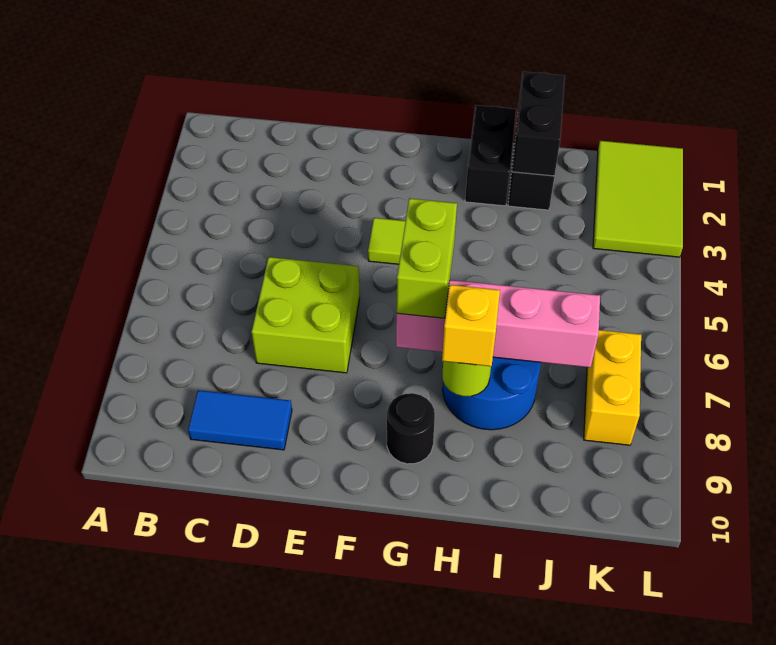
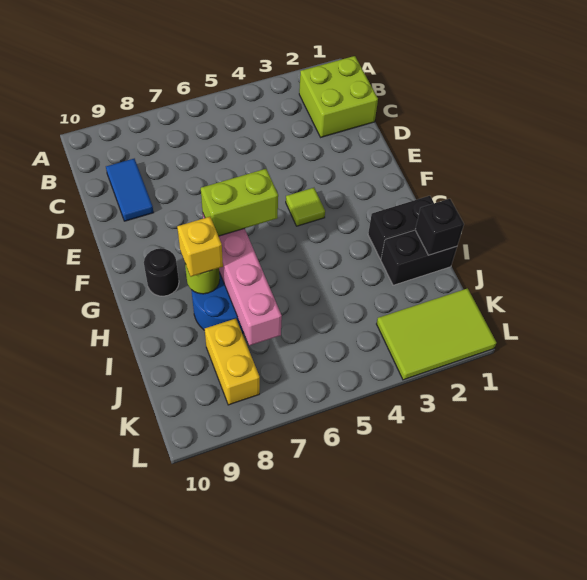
lime 2x2 brick [252,257,360,373] -> lime 2x2 brick moved to [299,56,378,137]
black 1x2 brick [512,72,565,176] -> black 1x1 brick [415,199,464,255]
yellow 1x2 brick [584,330,641,445] -> yellow 1x2 brick turned to [205,319,260,405]

